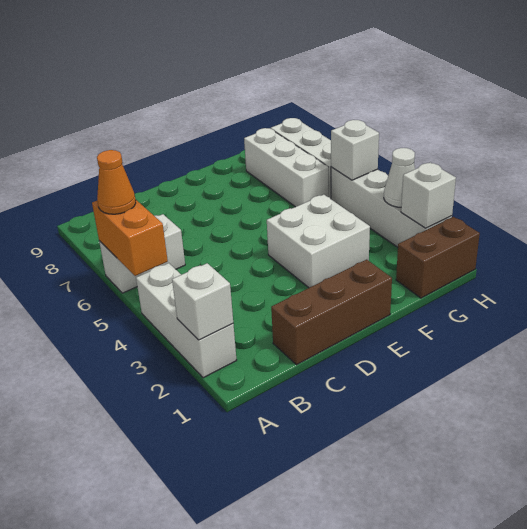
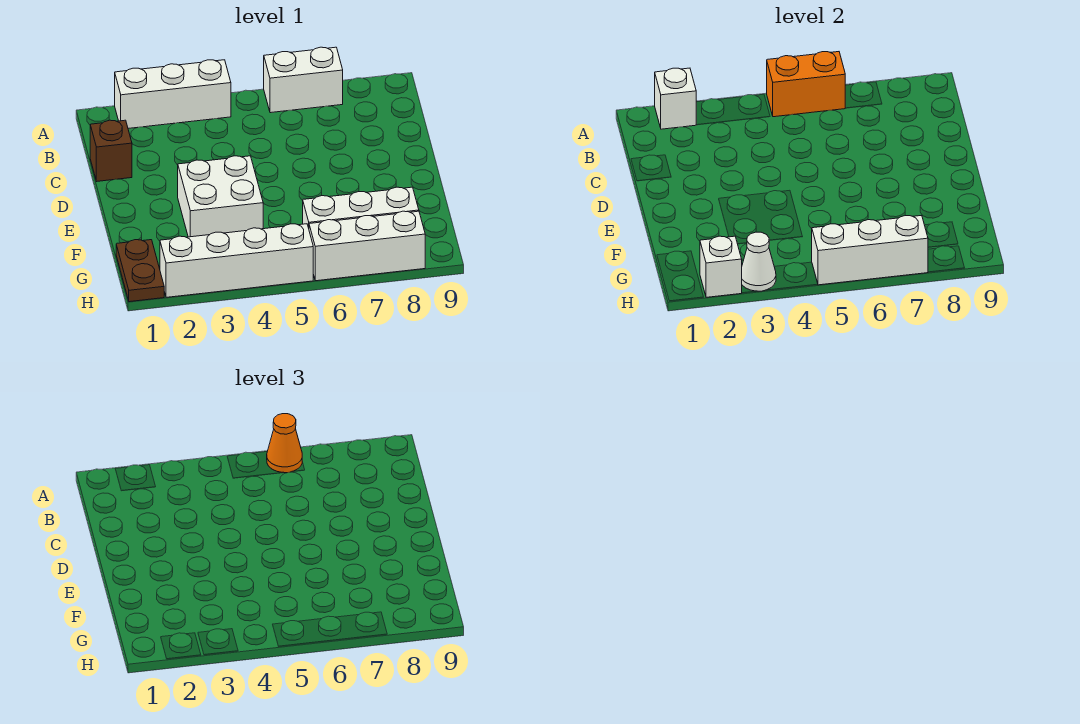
white 1x2 brick [99,214,185,293] -> white 1x2 brick turned to [264,47,343,113]
brown 1x3 brick [271,260,392,365] -> brown 1x1 brick [90,120,132,181]
brown 1x2 brick [396,217,480,298] -> brown 1x2 plate [116,240,164,302]
white 1x1 brick [331,120,379,180] -> white 1x3 brick [812,215,928,285]

